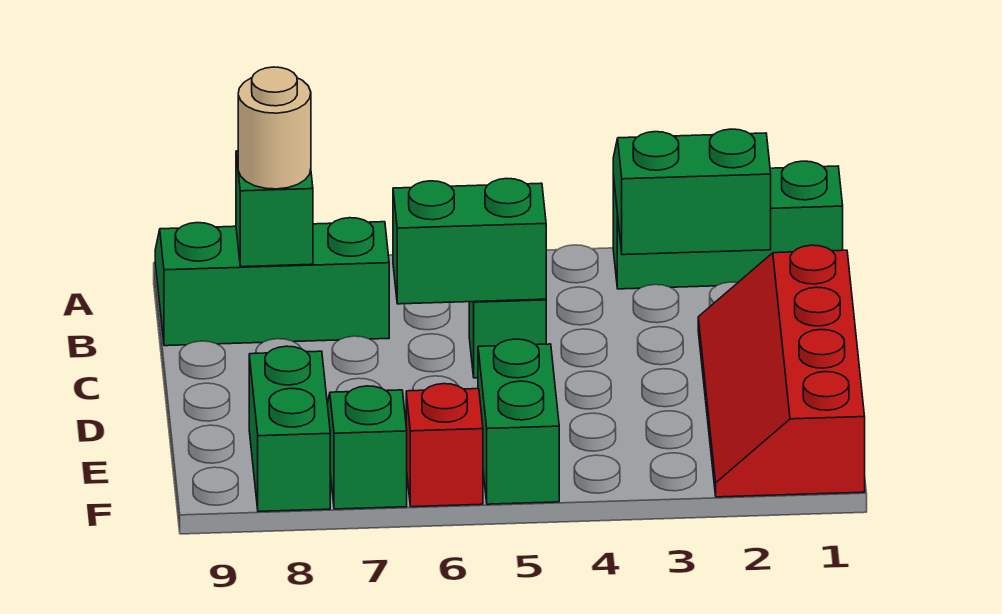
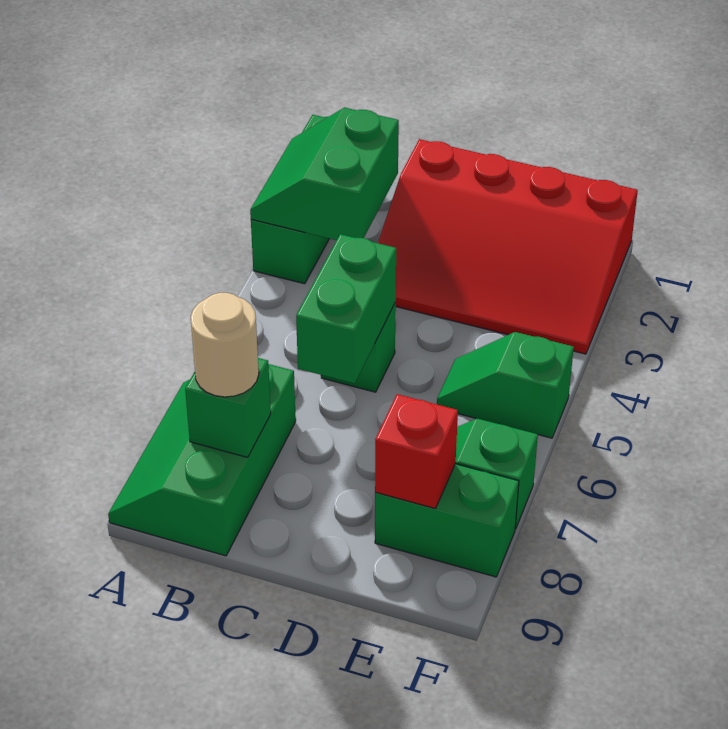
red 2x4 slope [698,245,865,497] -> red 3x4 slope [378,139,638,354]
green 1x2 brick [478,339,559,504] -> green 1x2 slope [437,332,574,438]
red 1x1 brick [406,384,483,507] -> red 1x1 brick moved to [375,394,458,509]

